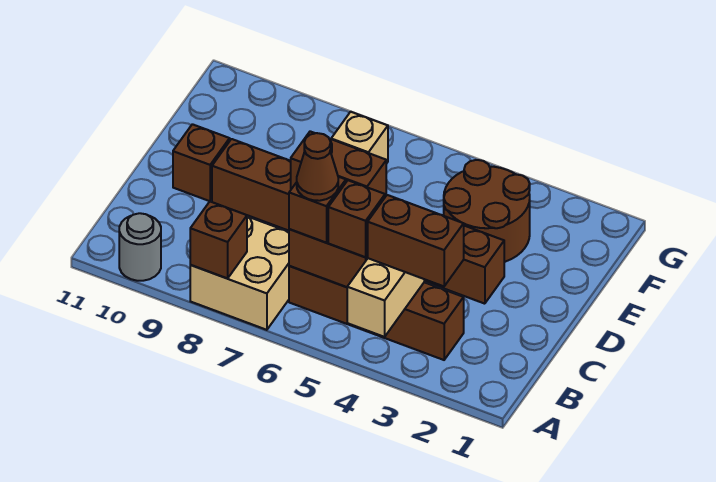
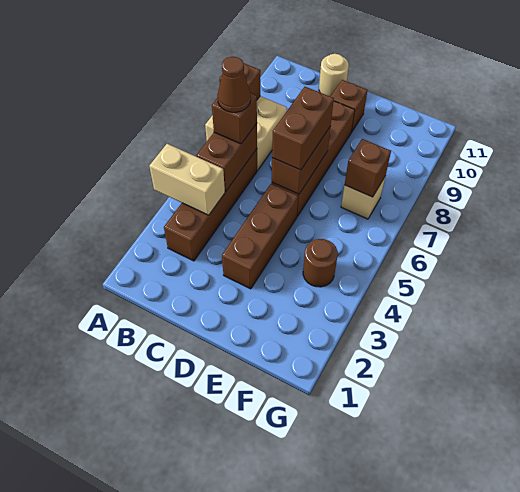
grey 1x1 round brick [119,213,161,281] -> none
brown 1x2 brick [368,195,464,286] -> brown 1x2 brick moved to [272,87,334,170]
brown 1x1 brick [328,180,385,257] -> brown 1x1 brick moved to [345,139,391,197]
none -> tan 1x1 round brick [319,54,349,96]
brown 2x2 round brick [444,160,530,262] -> brown 1x1 round brick [303,239,338,287]

